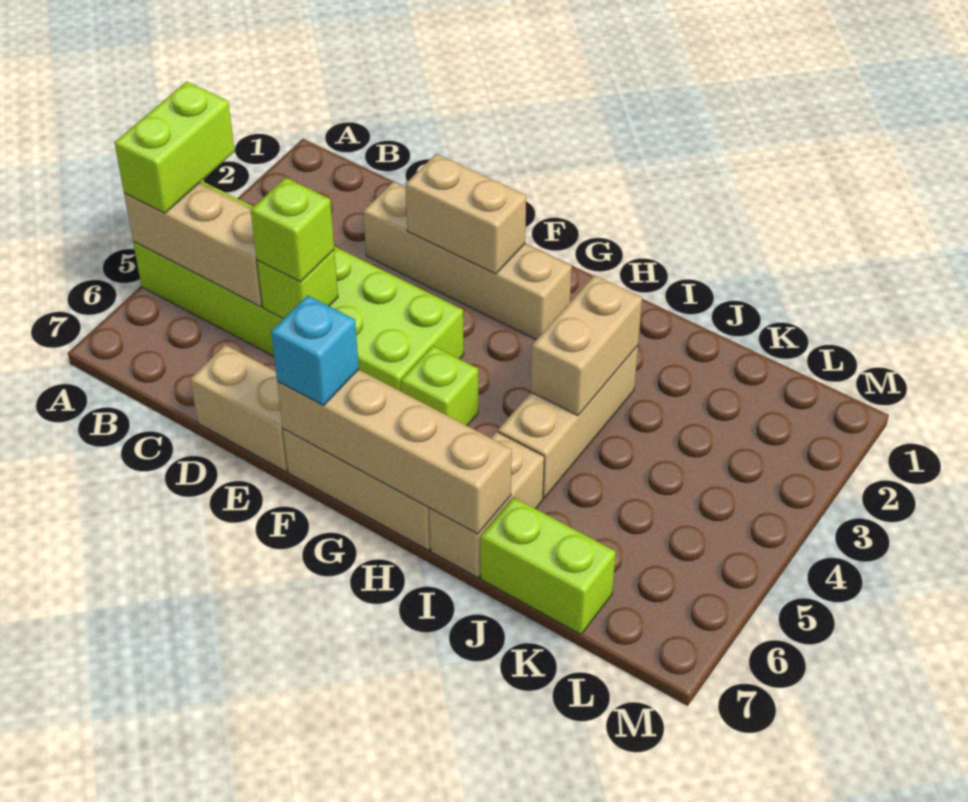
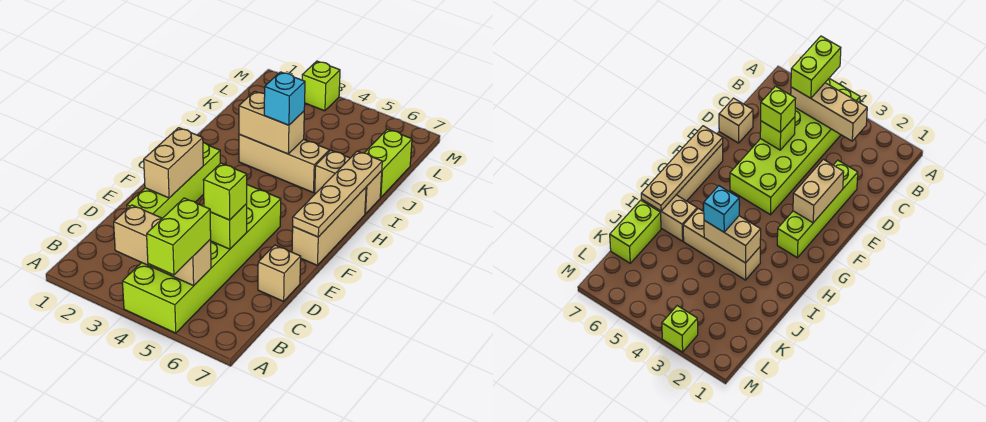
lime 1x2 brick [114,82,235,213] -> lime 1x2 brick turned to [147,198,211,275]
tan 1x3 brick [124,183,262,306] -> tan 1x3 brick turned to [114,205,211,286]
tan 1x4 brick [363,181,572,340] -> lime 1x4 brick [127,143,220,218]
tan 1x2 brick [190,345,288,472] -> tan 1x1 brick [258,245,301,301]
tan 1x4 brick [277,370,512,534] -> tan 1x4 plate [293,151,382,237]
cyan 1x1 brick [271,295,359,405] -> cyan 1x1 brick moved to [264,72,305,125]
lime 1x1 brick [401,346,478,426] -> lime 1x1 brick moved to [302,61,340,111]

